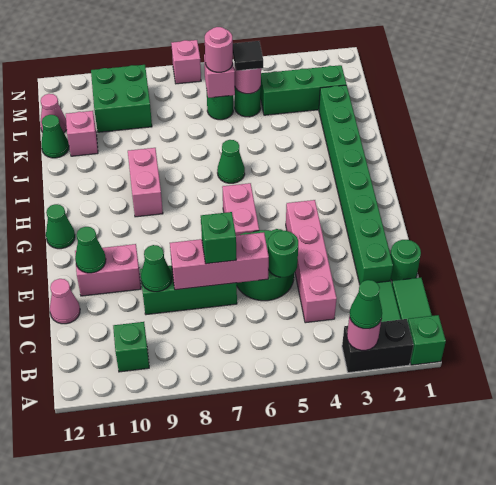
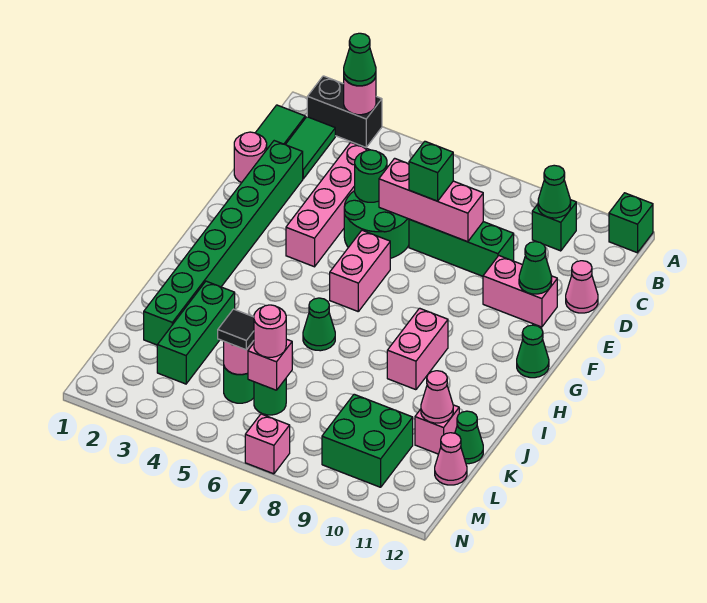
green 1x1 brick [408,315,446,365] -> green 1x1 brick moved to [609,193,653,253]
green 1x1 round brick [390,240,421,281] -> pink 1x1 round brick [234,132,267,183]
green 1x1 cone [141,245,172,292] -> green 1x1 cone moved to [538,165,571,218]
none -> pink 1x1 cone [421,371,453,423]
green 1x3 brick [261,65,346,115] -> green 1x3 brick turned to [157,281,235,384]

